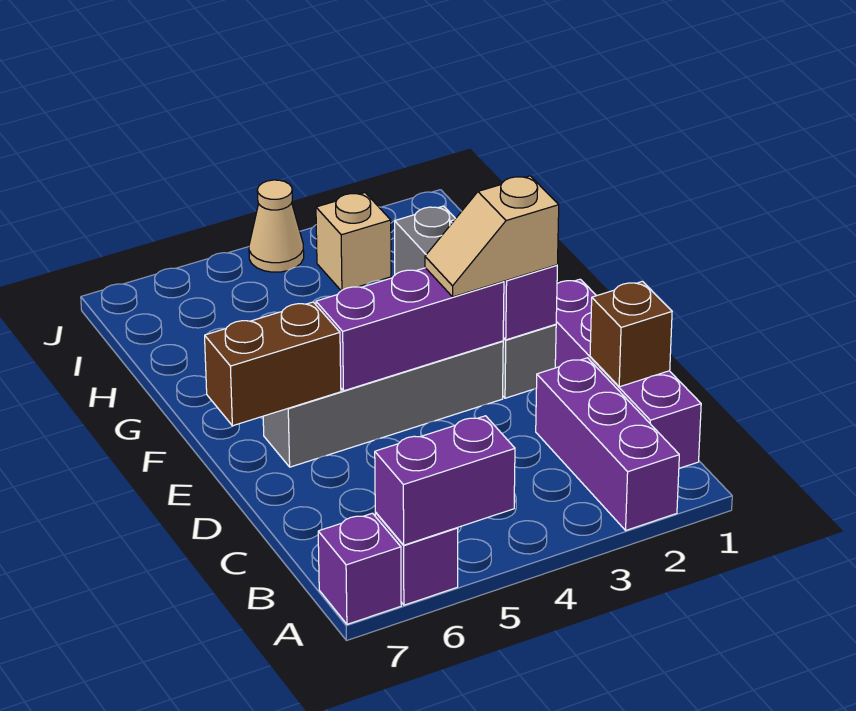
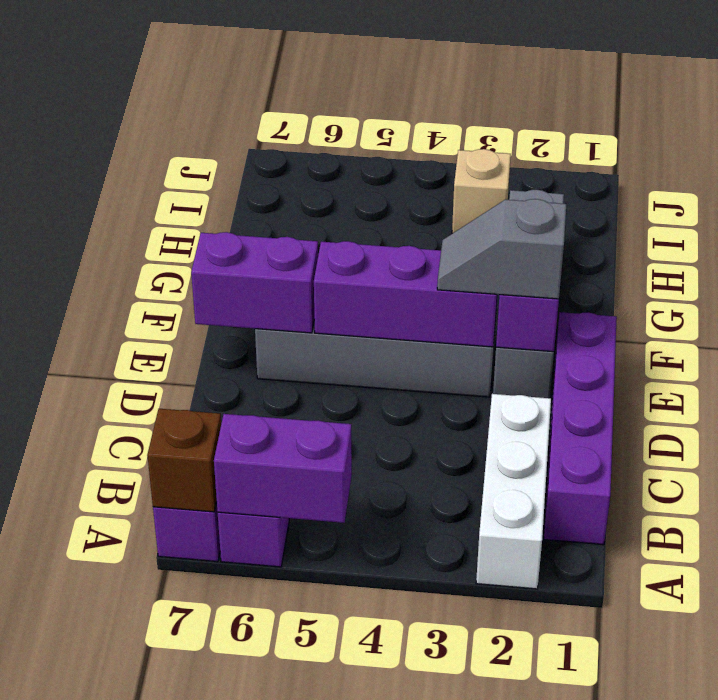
purple 1x3 brick [536,358,679,530] -> white 1x3 brick [476,394,551,589]
brown 1x1 brick [590,281,672,387] -> brown 1x1 brick moved to [147,409,221,512]
tan 1x2 slope [425,176,559,297] -> grey 1x2 slope [437,199,566,299]
brown 1x2 brick [205,302,341,426] -> purple 1x2 brick [191,232,318,333]
tan 1x1 cone [249,180,304,272] -> none

